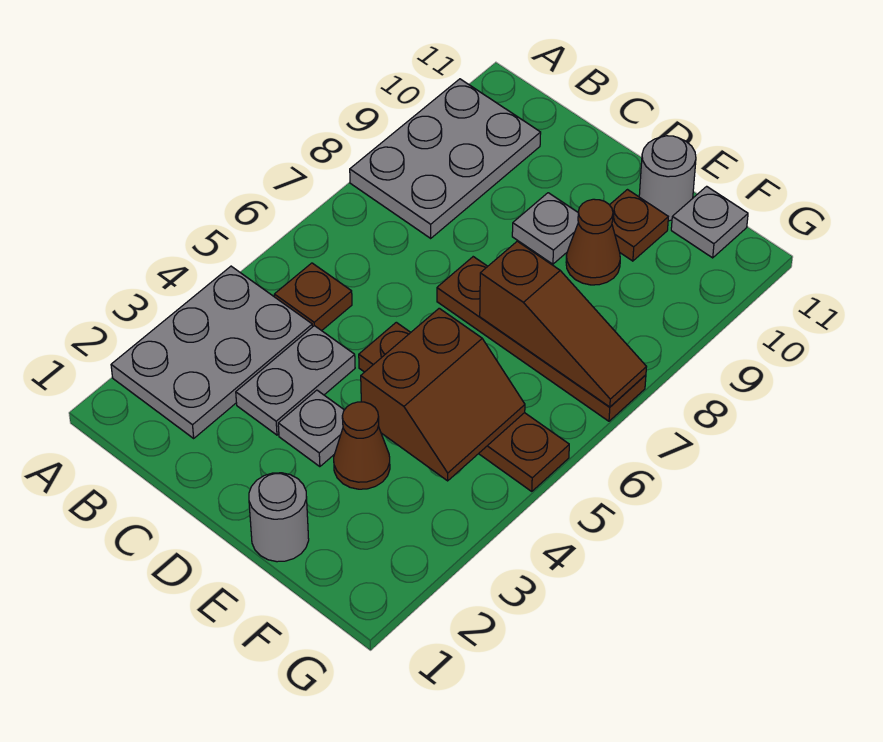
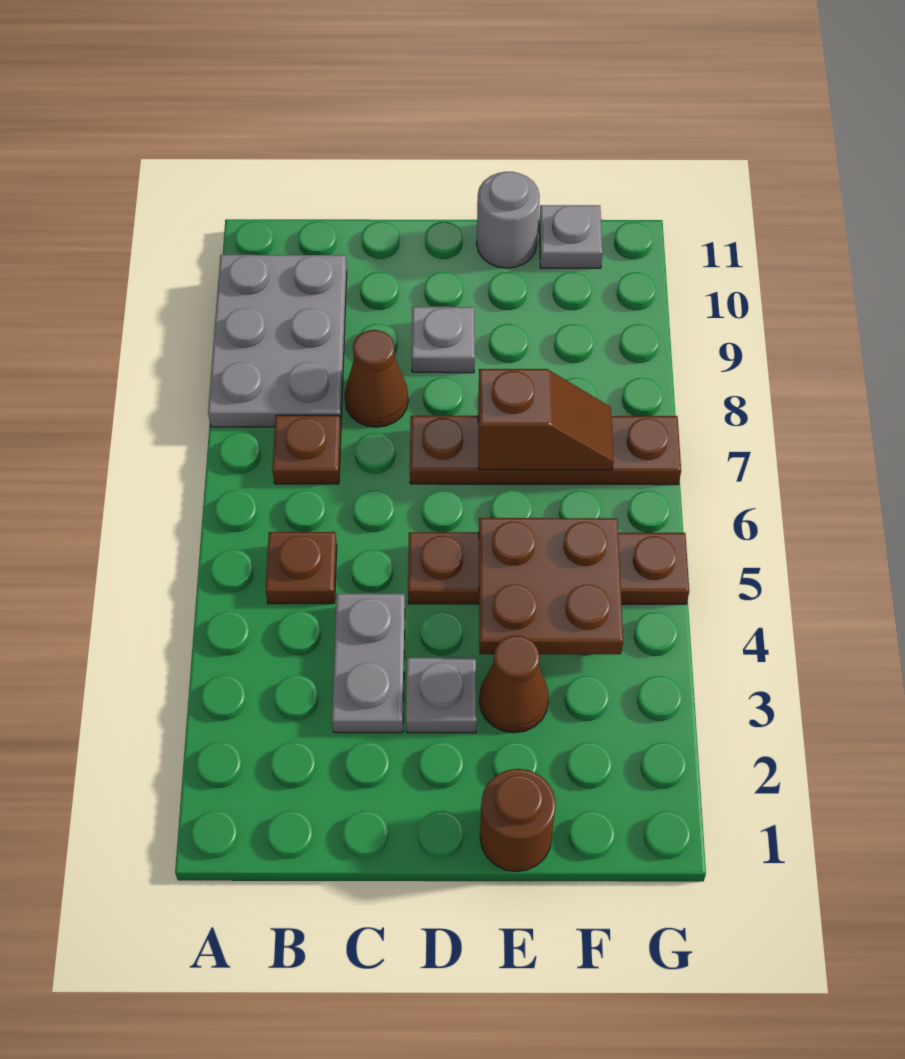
grey 2x3 plate [111,266,312,438] -> none
grey 1x1 round brick [249,473,309,562] -> brown 1x1 round brick [480,769,556,872]
brown 2x2 slope [361,308,525,481] -> brown 2x2 plate [479,518,623,654]
brown 1x3 slope [480,241,647,407] -> brown 1x2 slope [478,369,614,470]
brown 1x1 cone [566,199,620,285] -> brown 1x1 cone moved to [345,330,408,427]
brown 1x1 plate [610,190,668,261] -> brown 1x1 plate moved to [272,415,341,484]

